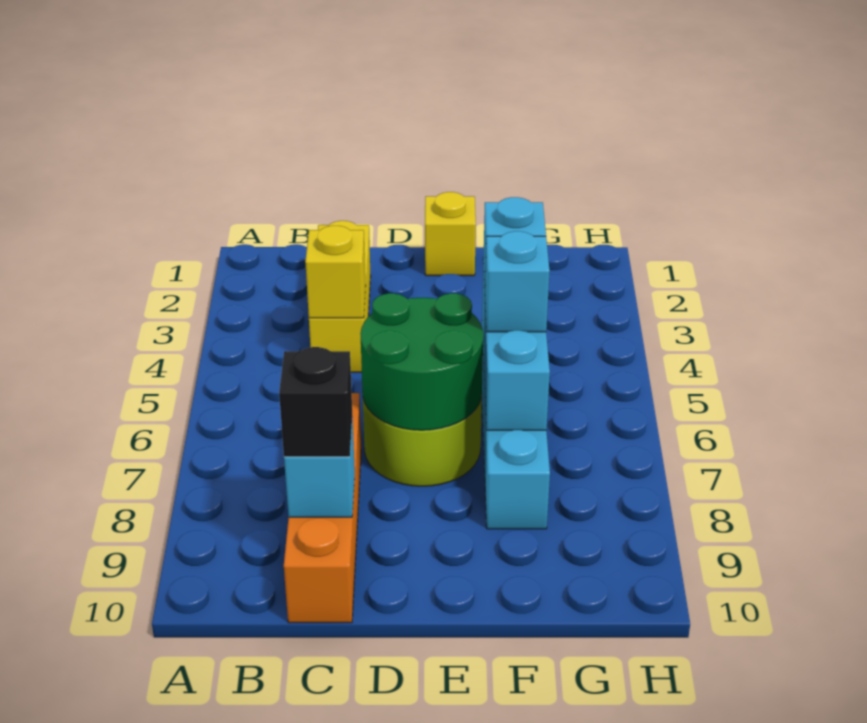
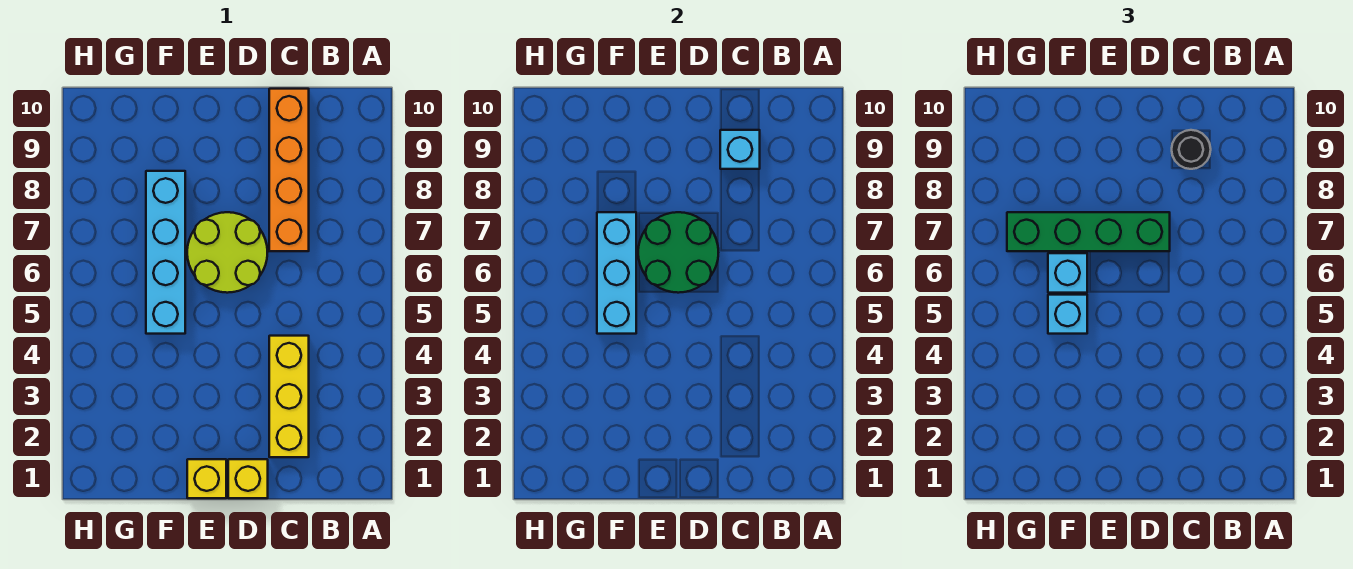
yellow 1x1 brick [305,226,366,318] -> yellow 1x1 brick moved to [228,459,268,498]
black 1x1 brick [279,347,352,457] -> black 1x1 round brick [1172,130,1211,169]
none -> green 1x4 brick [1007,212,1170,251]

